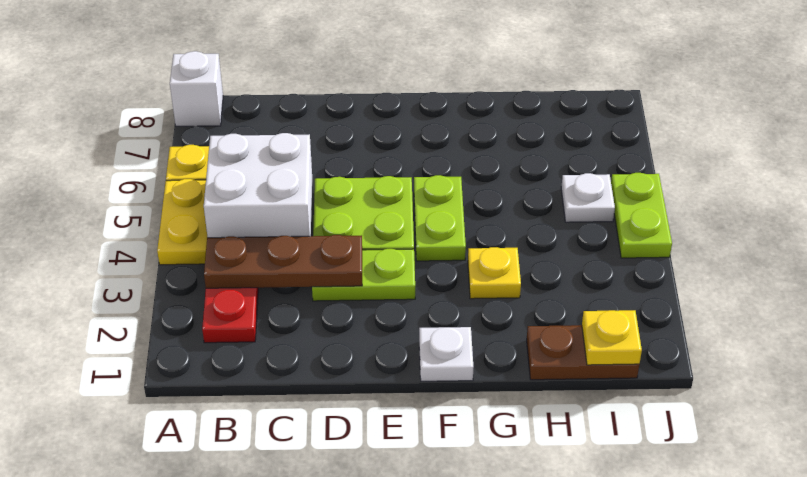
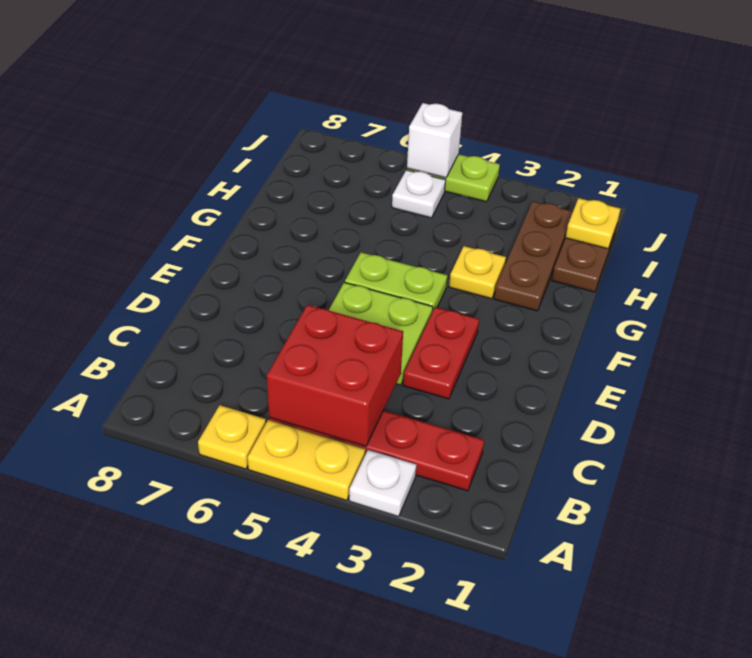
white 1x1 brick [170,51,223,126] -> white 1x1 brick moved to [407,103,462,178]
brown 1x3 plate [204,235,362,288] -> brown 1x3 plate moved to [494,201,573,311]
white 2x2 brick [204,133,312,238] -> red 2x2 brick [267,305,403,446]
lime 1x2 plate [312,249,415,301] -> red 1x2 plate [403,307,479,399]
white 1x1 plate [419,327,474,381] -> white 1x1 plate moved to [349,450,417,517]

